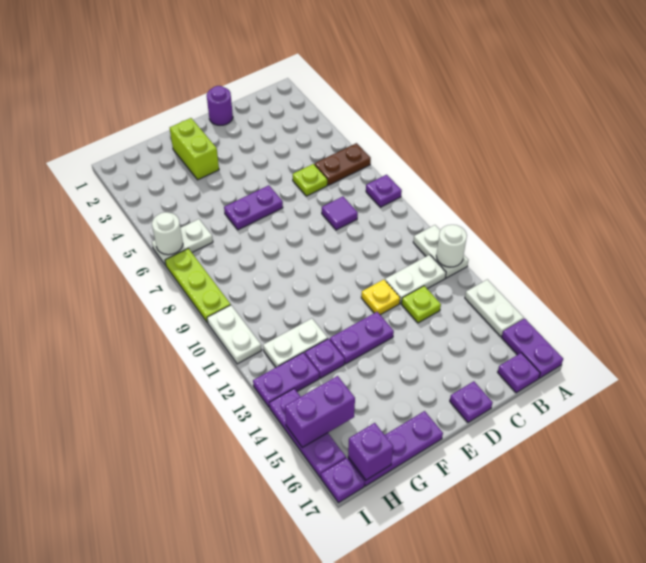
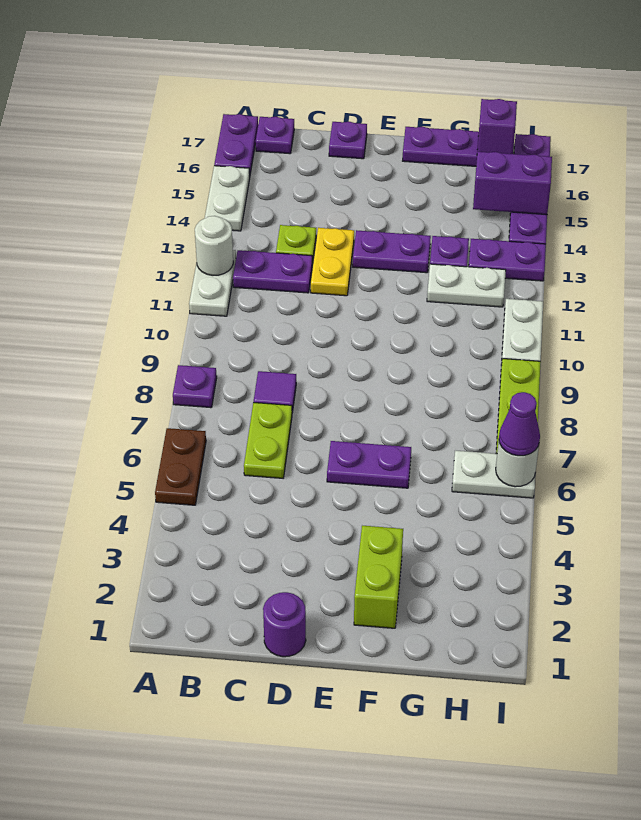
brown 1x2 plate [315,143,371,185] -> brown 1x2 plate turned to [155,428,206,505]
white 1x2 plate [385,255,446,303] -> purple 1x2 plate [233,250,312,293]
lime 1x1 plate [293,164,327,196] -> lime 1x2 plate [244,403,292,478]
yellow 1x1 plate [361,280,400,315] -> yellow 1x2 plate [311,228,354,296]
none -> purple 1x1 cone [499,392,540,456]

